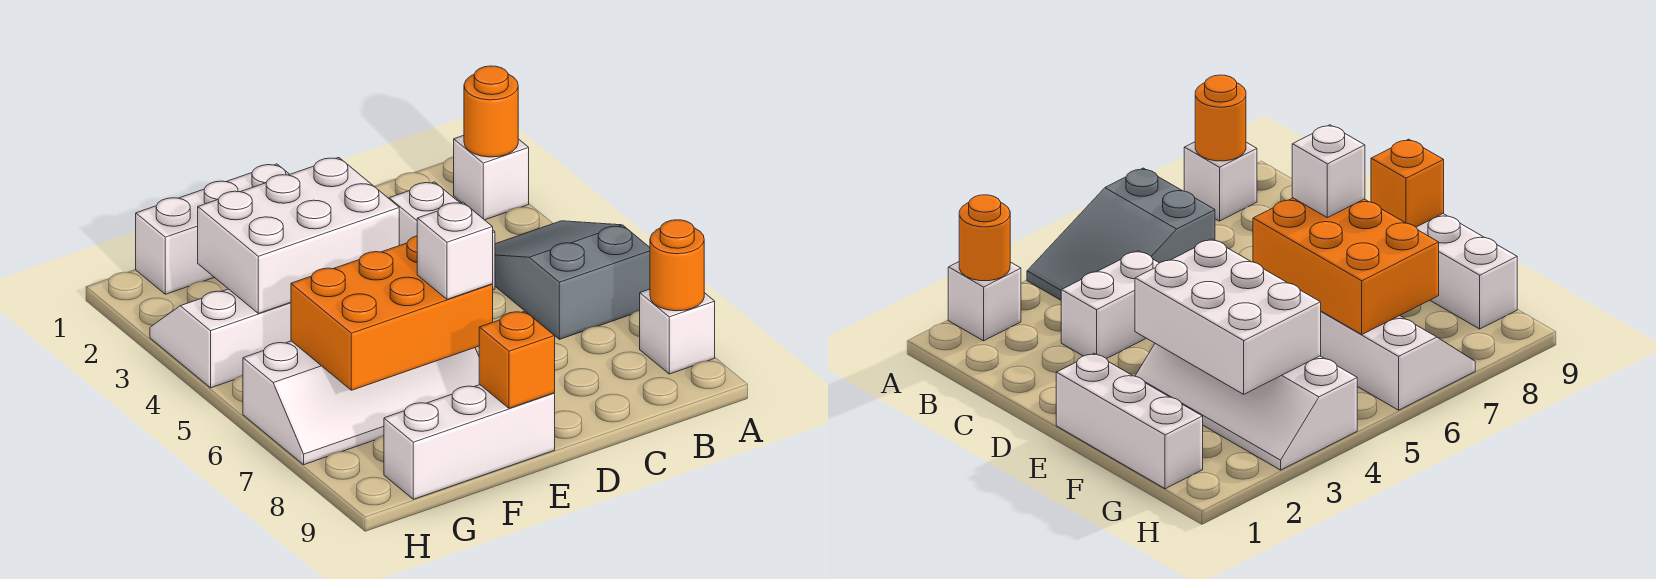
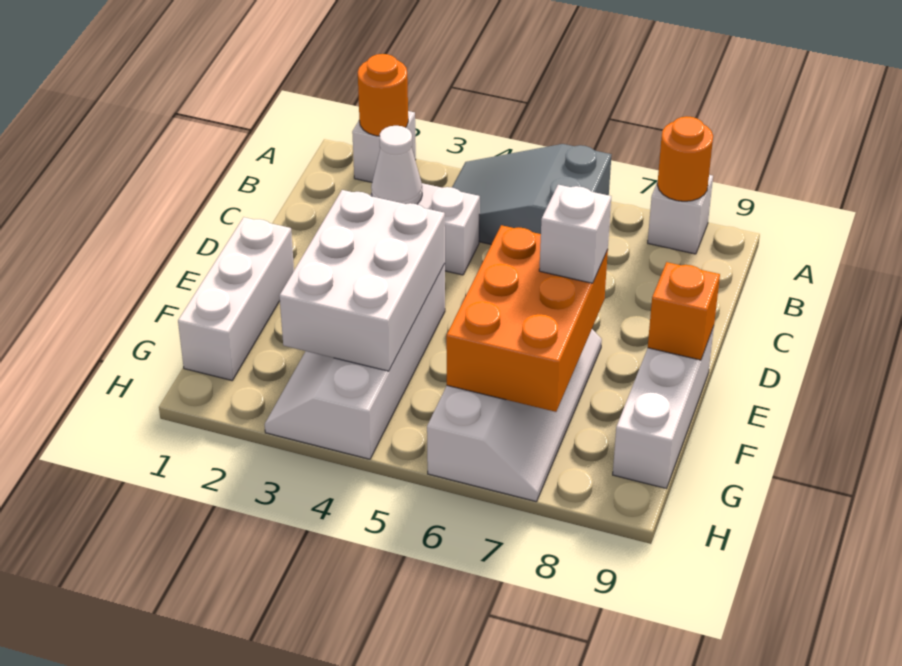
none -> white 1x1 cone [371,126,422,204]

